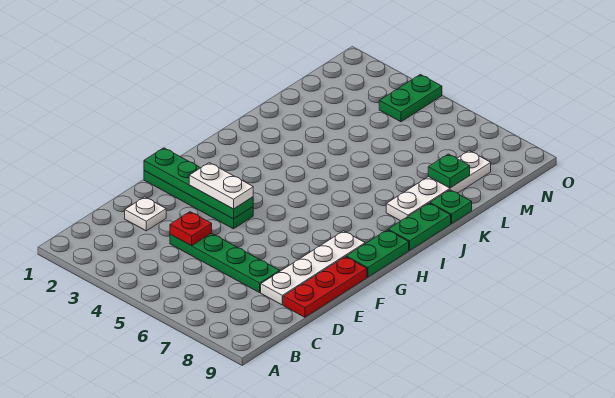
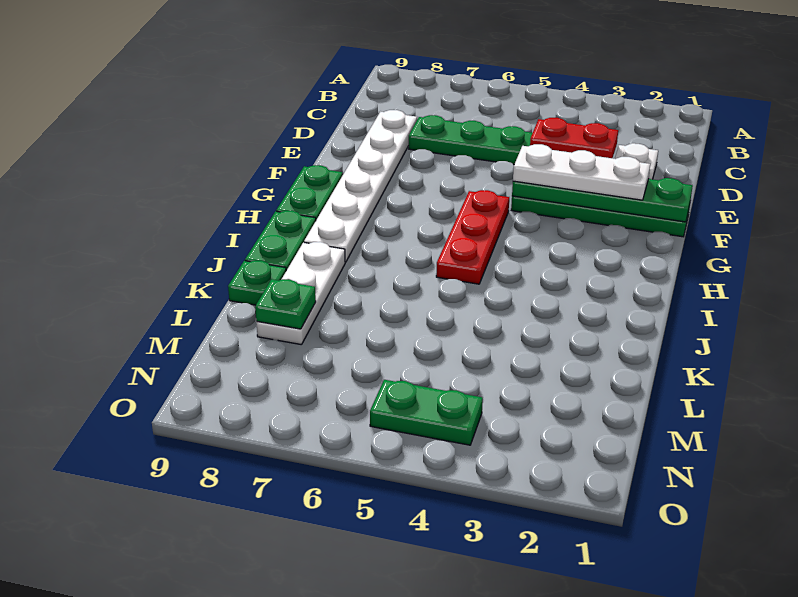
red 1x1 plate [170,212,212,246] -> red 1x2 plate [530,118,618,158]
white 1x4 plate [261,231,365,305] -> white 1x6 plate [304,110,417,262]
red 1x3 plate [283,257,367,317] -> red 1x3 plate moved to [436,190,509,284]
white 1x2 plate [189,163,253,209] -> white 1x3 plate [513,144,650,200]
white 1x4 plate [386,151,491,221] -> white 1x3 plate [256,242,345,345]
green 1x2 plate [379,74,442,122] -> green 1x2 plate turned to [370,380,483,445]

